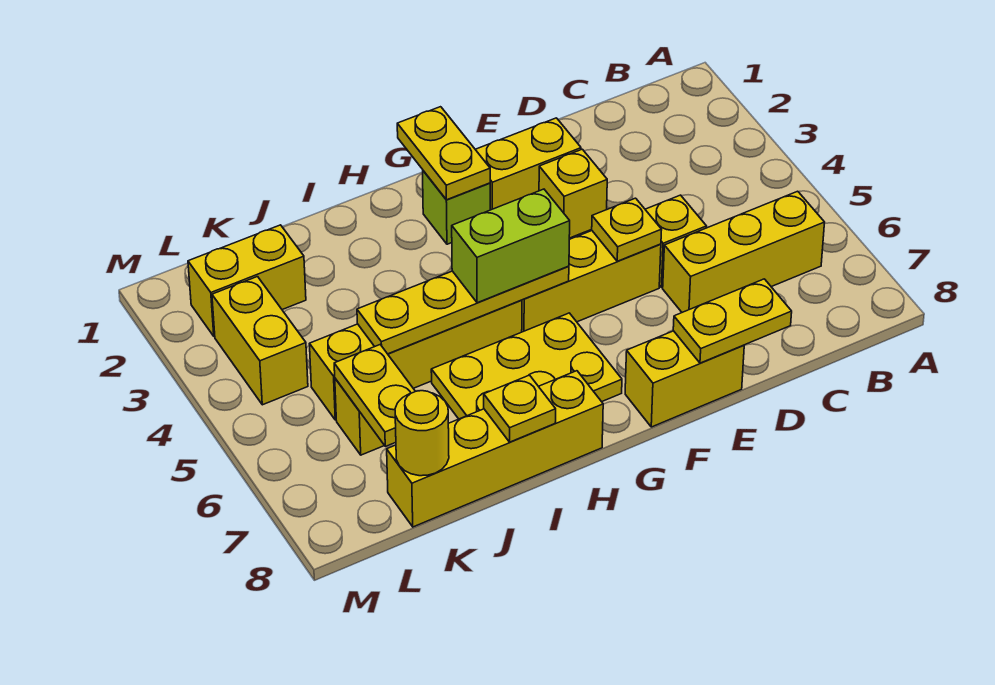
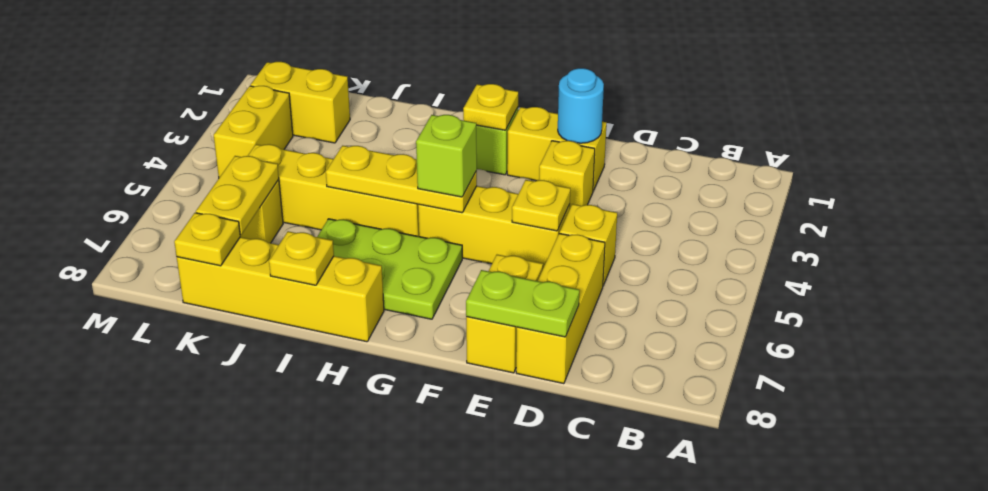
yellow 1x3 brick [663,191,825,312] -> yellow 1x3 brick turned to [516,233,605,384]
yellow 1x2 plate [673,279,792,363] -> lime 1x2 plate [466,270,579,337]
none -> cyan 1x1 round brick [558,68,604,143]
yellow 1x2 brick [625,331,744,427] -> yellow 1x2 brick turned to [466,255,543,373]
yellow 1x2 plate [397,107,490,200] -> yellow 1x1 plate [463,84,518,130]
yellow 1x4 plate [357,266,569,354] -> yellow 1x3 plate [326,146,477,213]
lime 1x2 brick [452,189,570,303] -> lime 1x1 brick [416,115,477,197]
yellow 2x3 plate [431,313,622,419] -> lime 2x3 plate [317,219,462,319]
yellow 1x1 round brick [395,391,449,476] -> yellow 1x1 plate [174,213,240,266]

